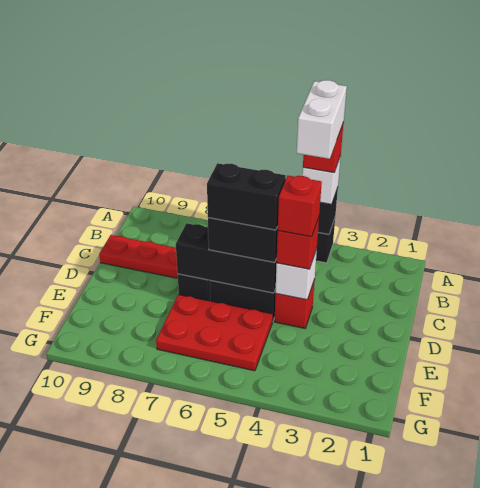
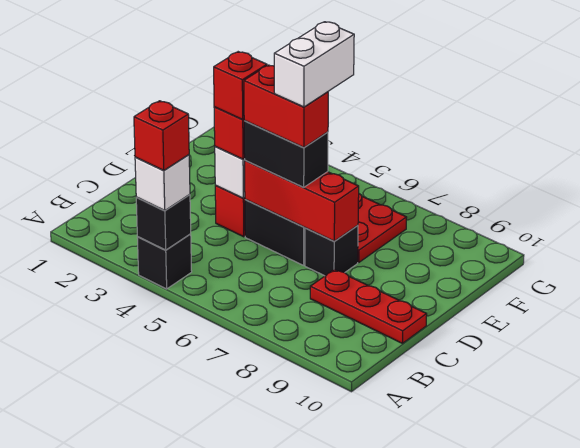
white 1x2 brick [297,80,347,159] -> white 1x2 brick moved to [274,22,354,107]
black 1x3 brick [176,223,277,293] -> red 1x3 brick [245,160,359,241]
black 1x2 brick [207,163,286,230] -> red 1x2 brick [244,65,328,148]

